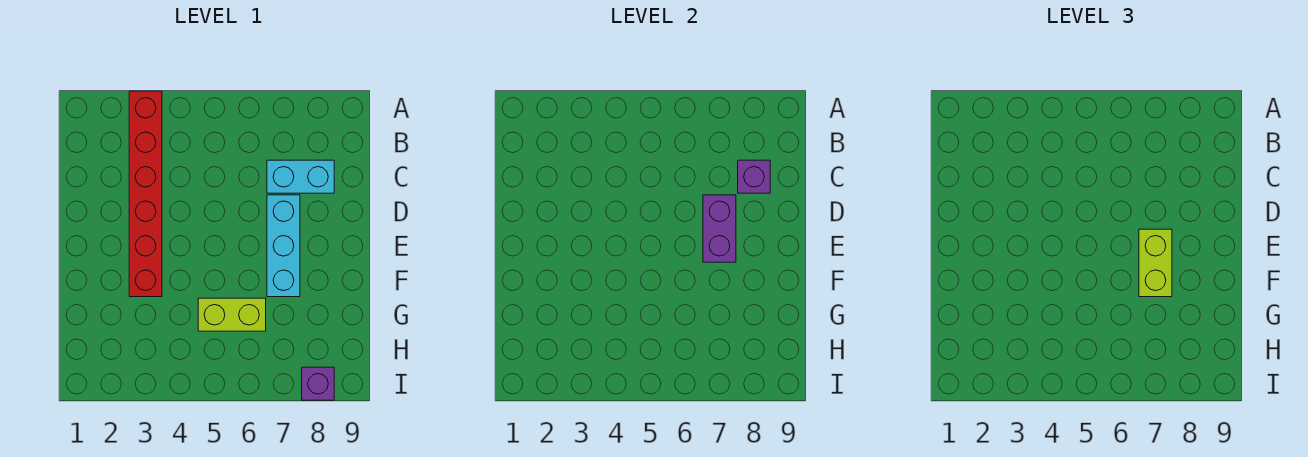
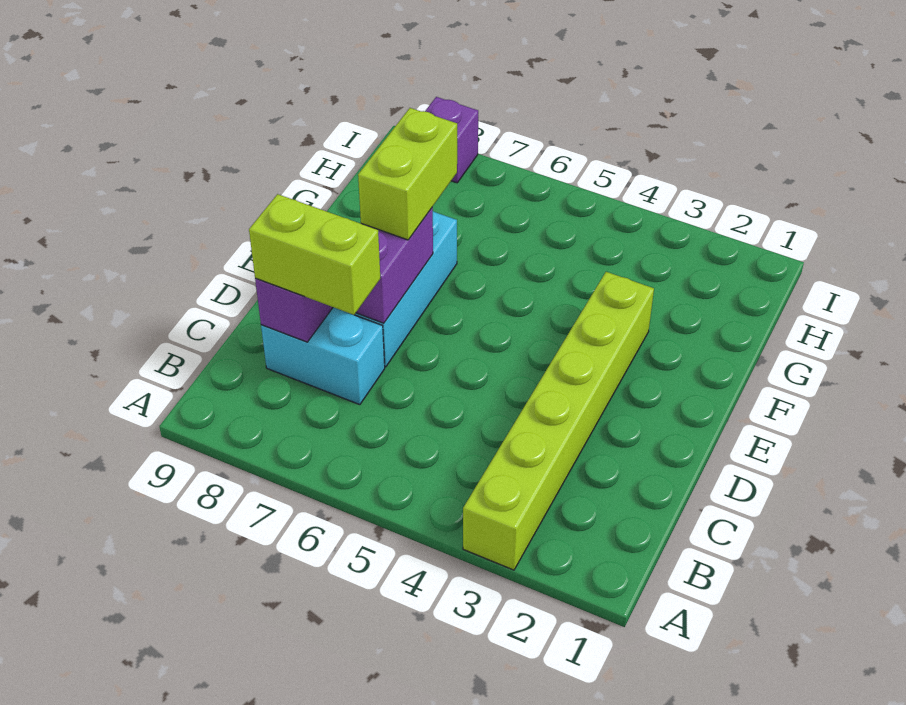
red 1x6 brick [129,91,162,297] -> lime 1x6 brick [463,272,654,570]
lime 1x2 brick [198,298,266,331] -> lime 1x2 brick moved to [249,194,380,315]

